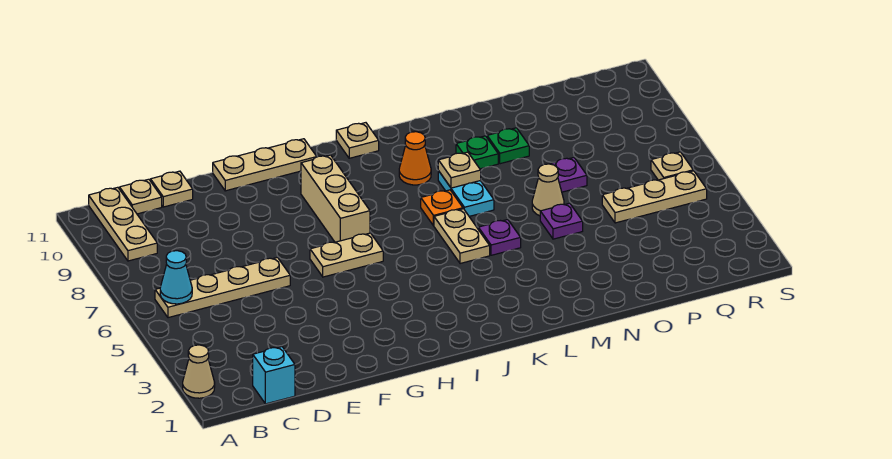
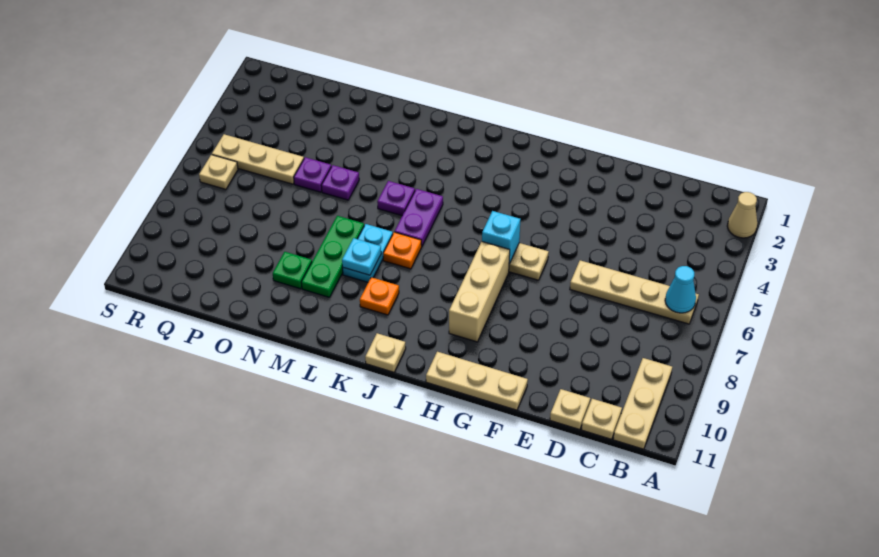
cyan 1x1 brick [253,347,295,404] -> cyan 1x1 brick moved to [482,211,520,264]
tan 1x2 plate [434,209,490,264] -> purple 1x2 plate [395,189,443,246]
orange 1x1 cone [399,132,431,185] -> orange 1x1 plate [360,277,399,315]
tan 1x1 plate [438,152,481,188] -> cyan 1x1 plate [342,238,381,275]
green 1x1 plate [456,136,498,169] -> green 1x3 plate [301,216,364,297]
tan 1x1 cone [532,164,564,216] -> none
purple 1x1 plate [551,158,587,192] -> purple 1x1 plate moved to [294,157,331,192]

